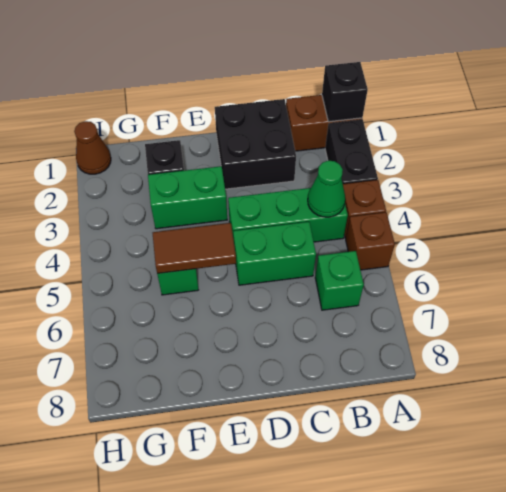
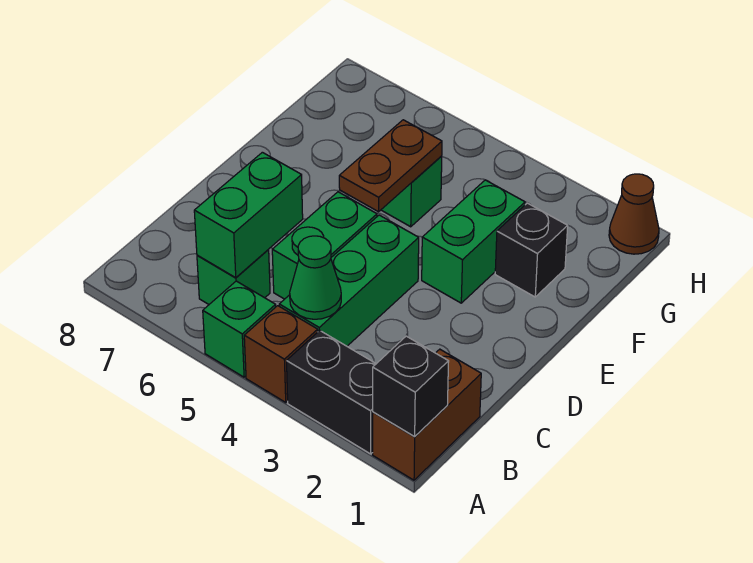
brown 1x1 brick [346,212,395,270] -> green 1x1 brick [203,281,276,377]
none -> green 1x2 brick [194,152,303,278]
black 2x2 brick [215,99,296,189] -> none
brown 1x2 tile [153,223,236,274] -> brown 1x2 plate [339,120,442,212]

